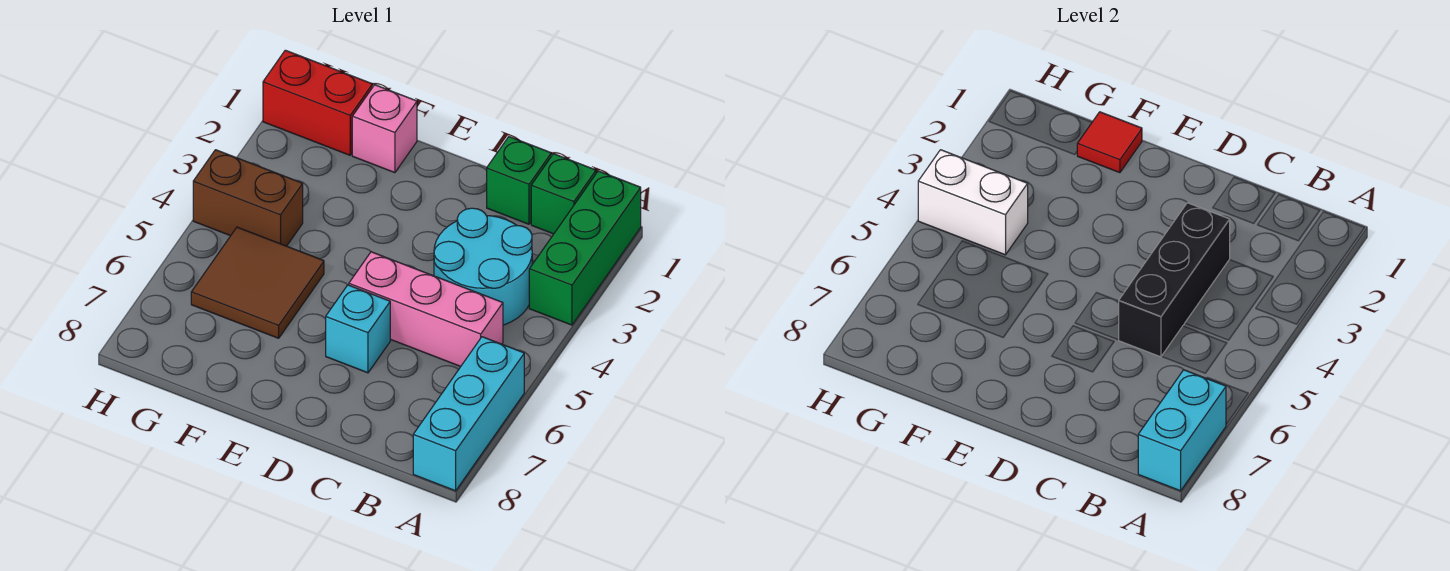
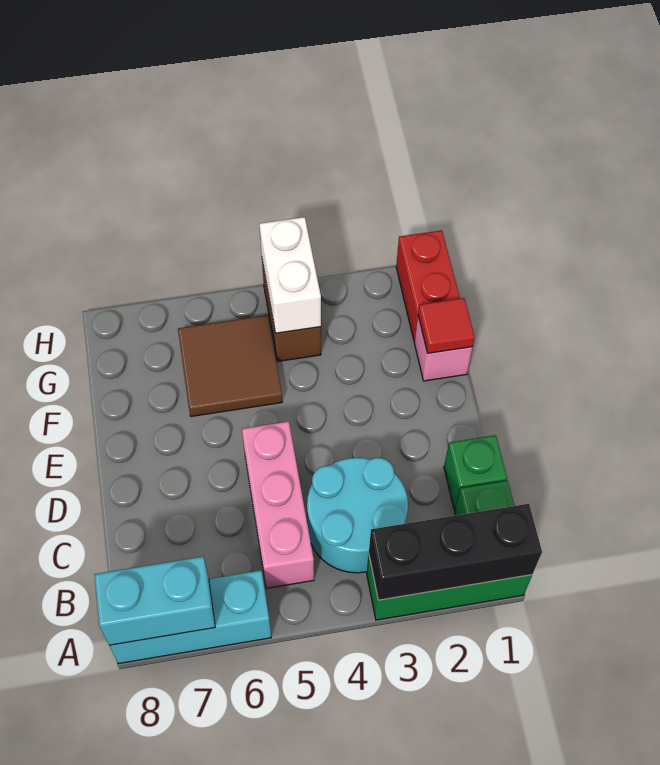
black 1x3 brick [1119,203,1230,357] -> black 1x3 brick moved to [369,504,542,600]
cyan 1x1 brick [326,285,390,373] -> none

